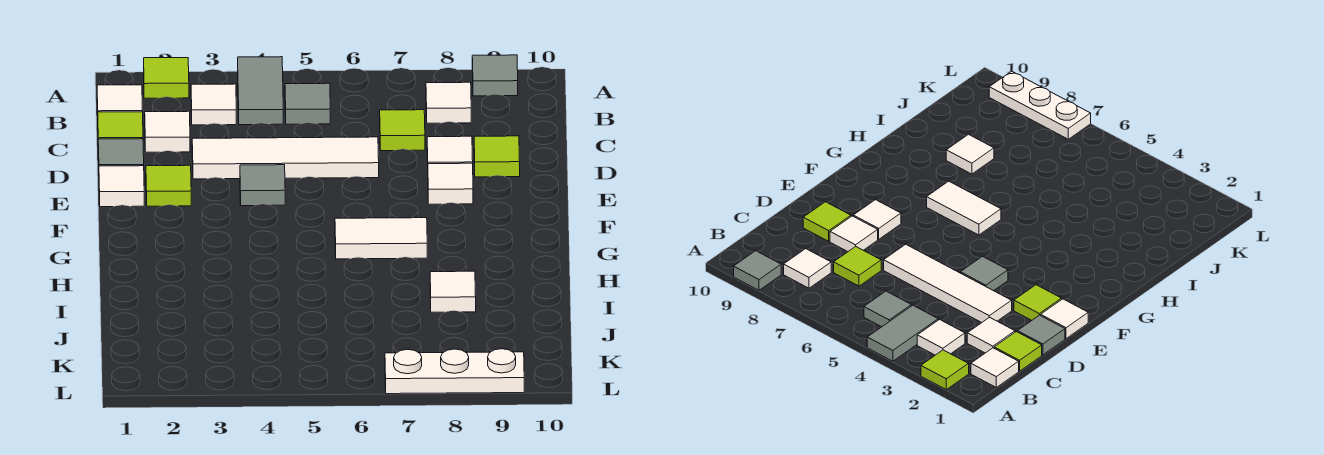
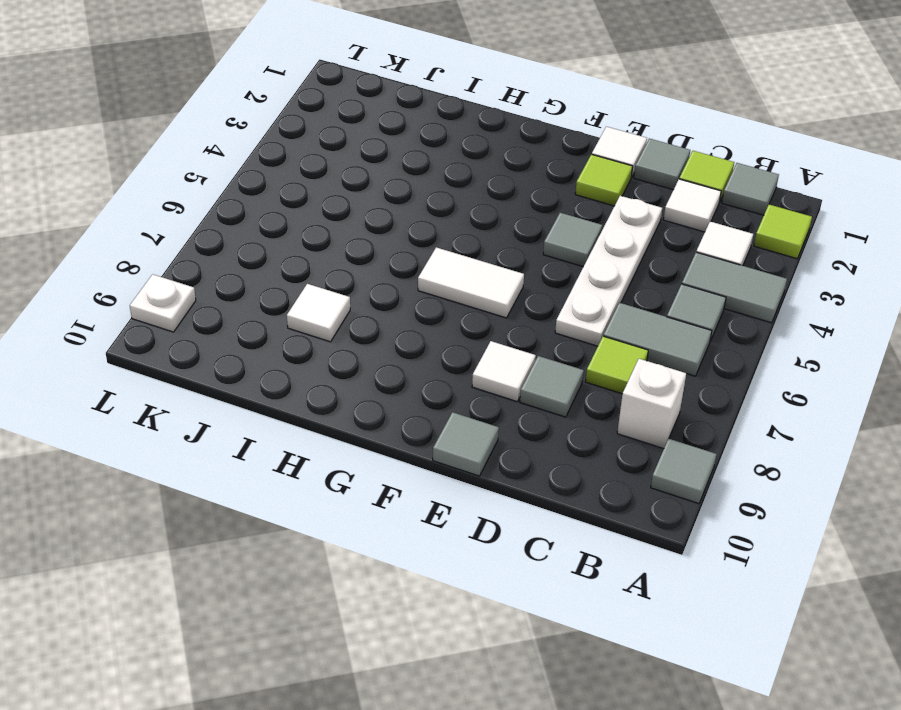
white 1x1 tile [97,85,142,113] -> grey 1x1 tile [722,163,779,215]
none -> grey 1x2 tile [604,303,712,376]
white 1x1 tile [426,82,471,123] -> white 1x1 brick [617,359,686,449]
white 1x4 tile [192,137,379,179] -> white 1x4 plate [555,196,662,346]
white 1x1 tile [427,136,473,164] -> grey 1x1 tile [520,356,584,417]
lime 1x1 tile [474,136,520,177] -> none
none -> grey 1x1 tile [433,412,499,476]
white 1x2 tile [335,218,427,259] -> white 1x2 tile turned to [418,247,524,318]
white 1x3 plate [385,349,524,394] -> white 1x1 plate [130,274,196,332]

